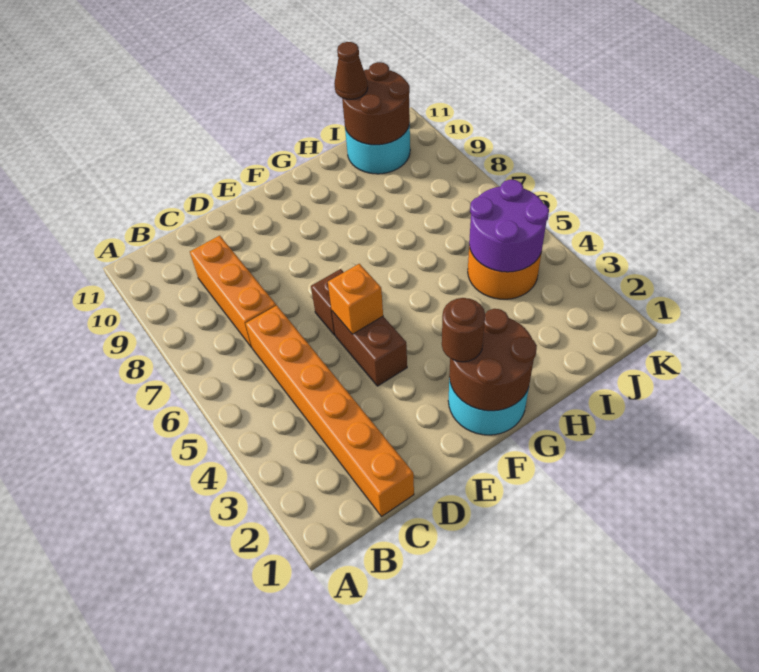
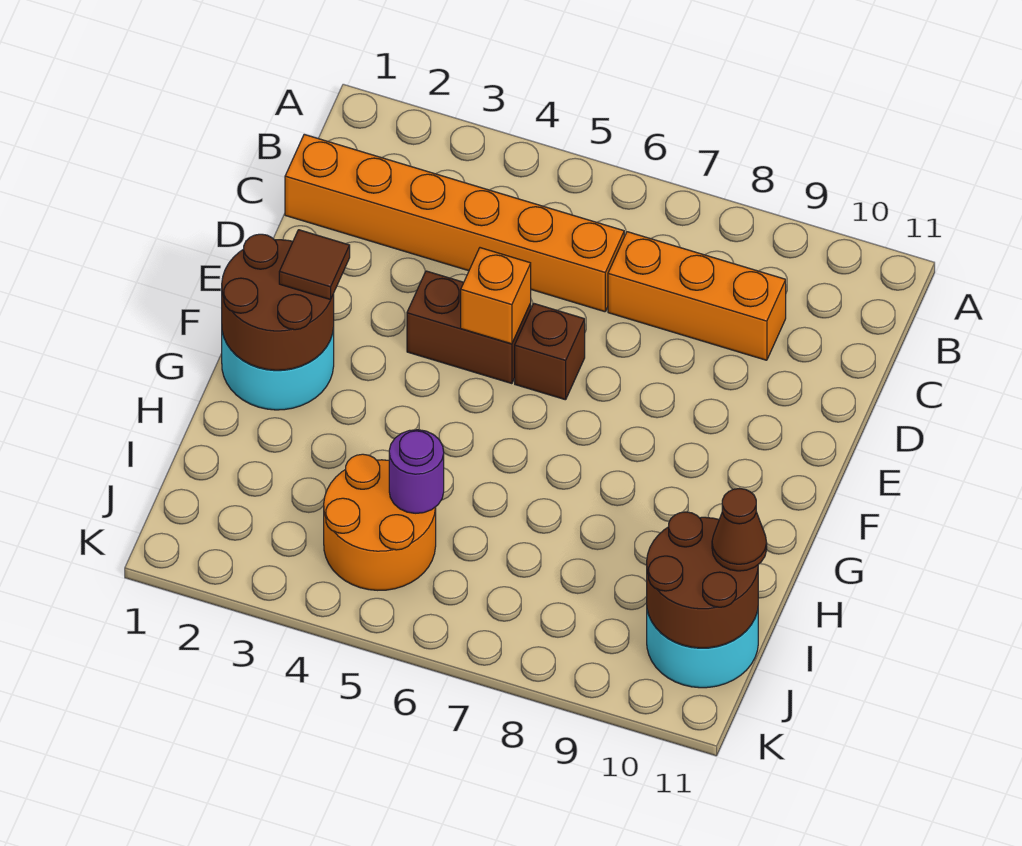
brown 1x1 round brick [442,298,485,362] -> brown 1x1 tile [279,230,350,300]
purple 2x2 round brick [469,180,549,272] -> purple 1x1 round brick [389,430,444,513]

